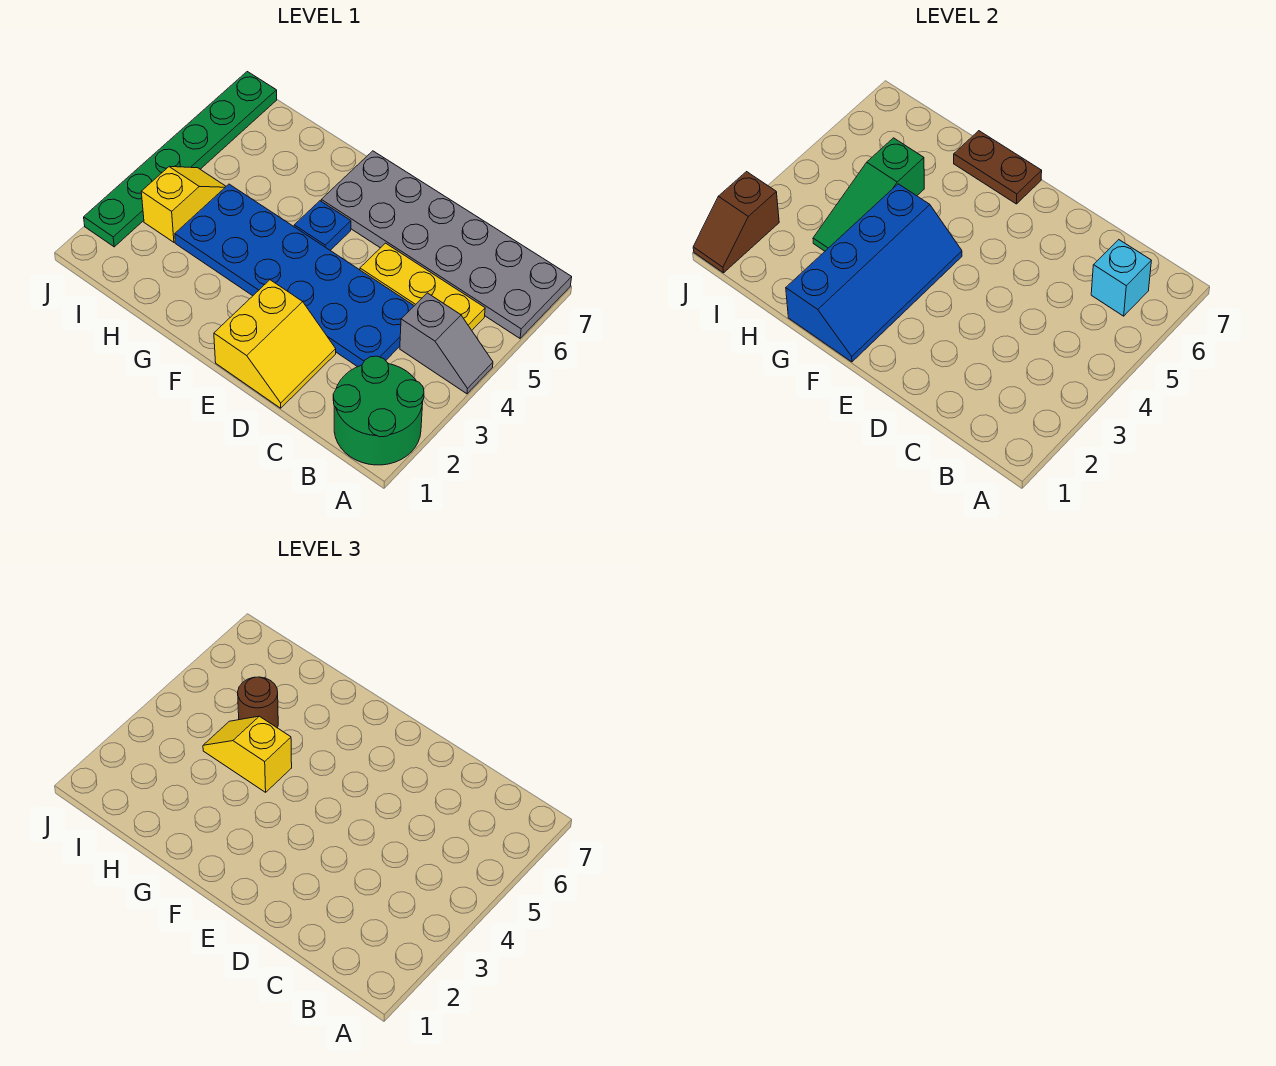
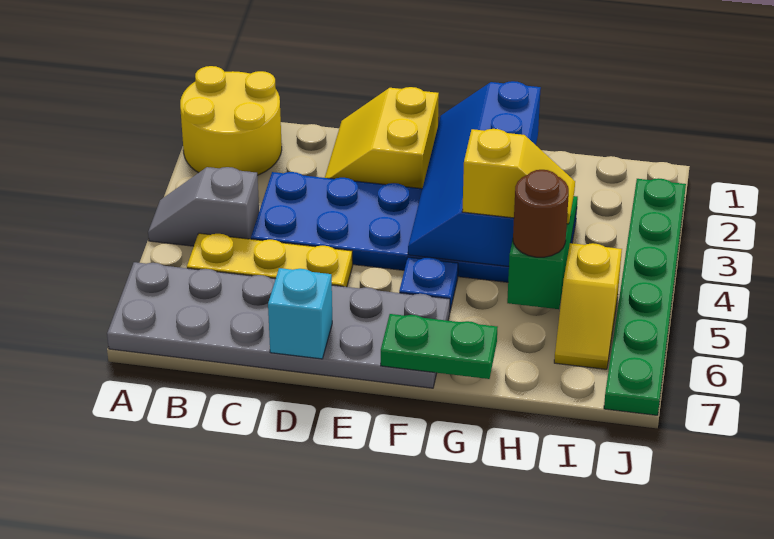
green 2x2 round brick [333,356,424,465] -> yellow 2x2 round brick [180,66,282,175]
cyan 1x1 brick [1091,240,1151,316] -> cyan 1x1 brick moved to [268,268,332,359]
brown 1x2 plate [954,131,1042,204] -> green 1x2 plate [381,314,497,379]
yellow 1x2 slope [141,167,226,242] -> yellow 1x2 slope moved to [554,243,622,369]
brown 1x2 slope [693,172,779,273] -> none

